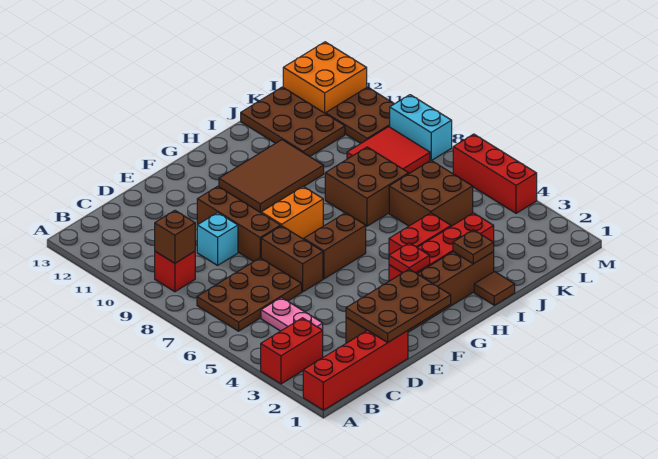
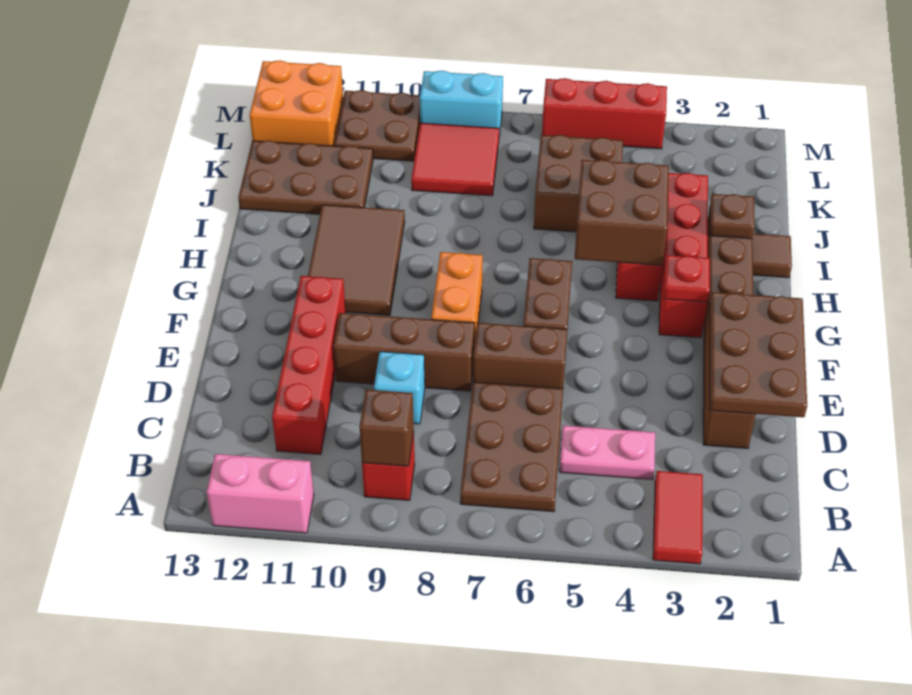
red 1x4 brick [303,330,408,410] -> red 1x4 brick moved to [272,276,346,454]
red 1x2 brick [261,318,323,384] -> red 1x2 tile [653,471,703,564]
none -> pink 1x2 brick [207,454,314,533]
brown 2x2 brick [325,147,409,226] -> brown 2x2 brick moved to [575,160,669,265]

